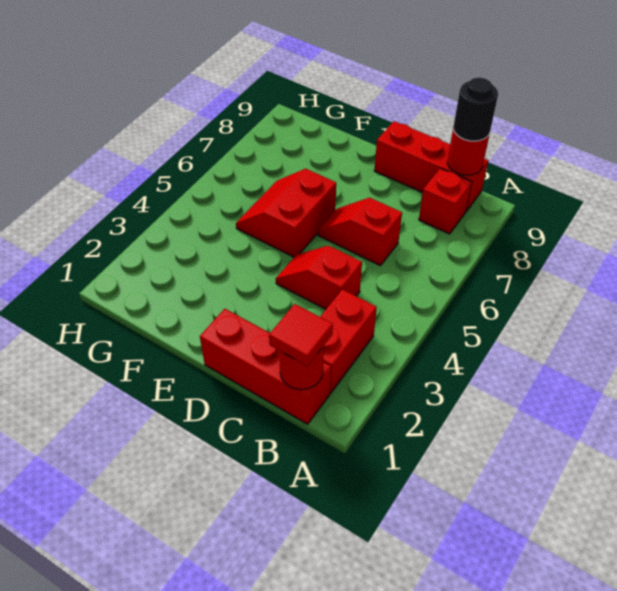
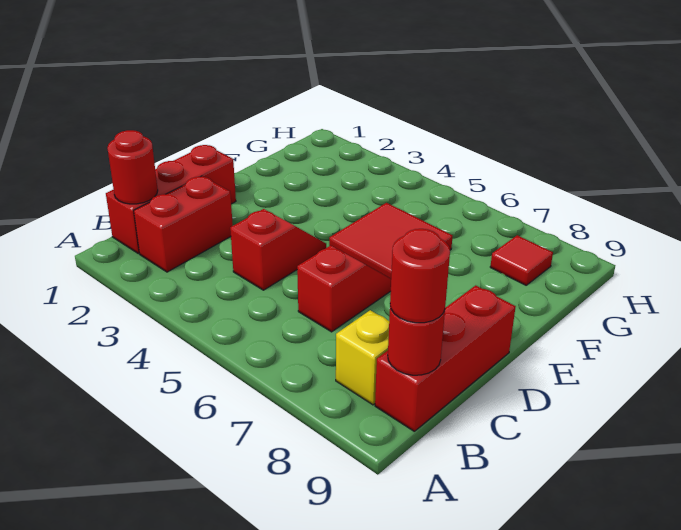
red 1x1 tile [269,304,333,366] -> red 1x1 tile moved to [490,235,553,285]
red 1x2 brick [320,289,377,393] -> red 1x2 brick turned to [134,176,233,272]
red 1x1 brick [419,168,472,234] -> yellow 1x1 brick [336,310,389,405]
black 1x1 round brick [454,77,498,141] -> red 1x1 round brick [390,229,450,323]
red 2x2 slope [236,169,336,257] -> red 2x2 tile [329,203,453,279]

